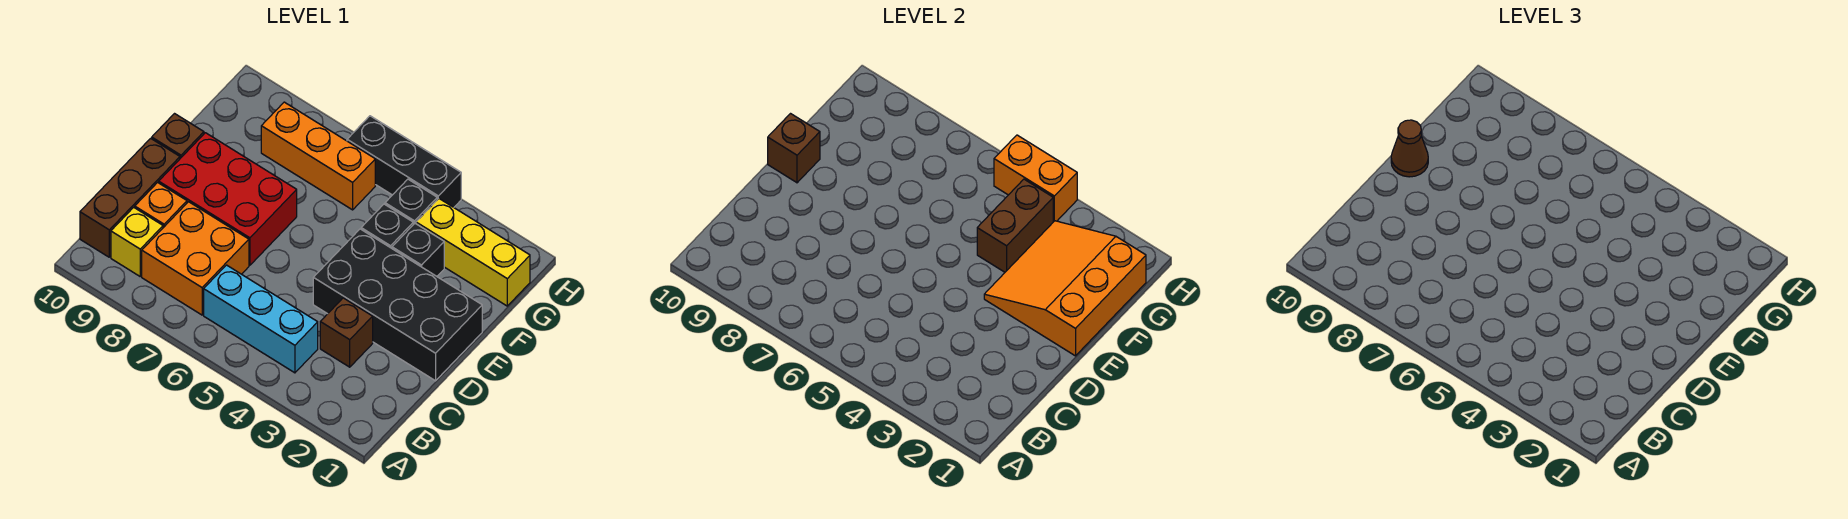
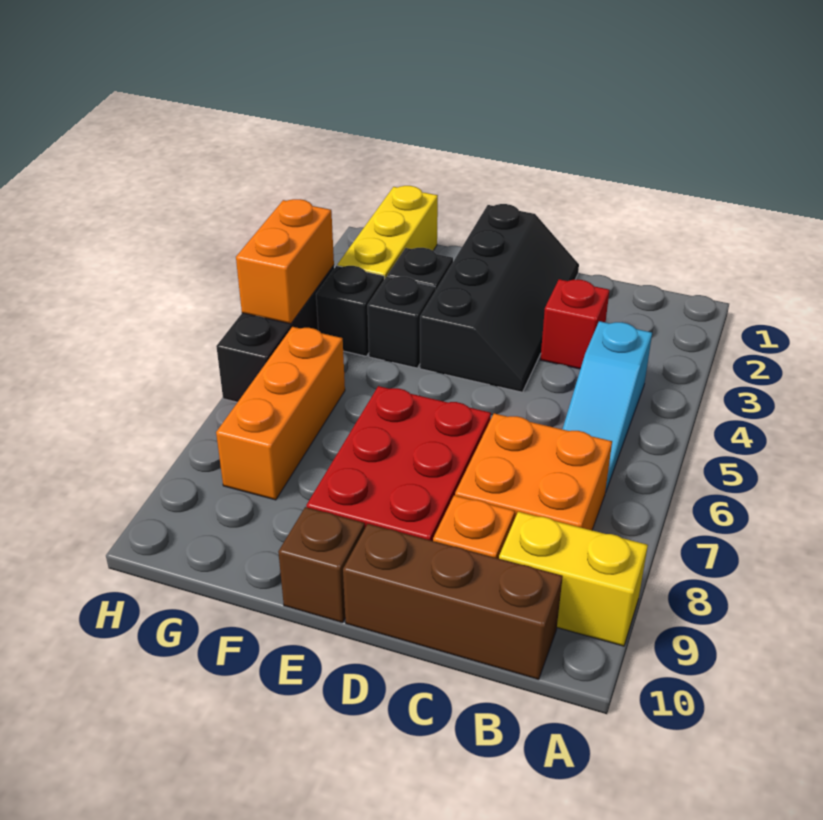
cyan 1x3 brick [204,265,318,373] -> cyan 1x3 slope [563,321,652,493]
yellow 1x1 brick [111,207,163,276] -> yellow 1x2 brick [499,512,648,646]
brown 1x1 brick [320,298,373,367] -> red 1x1 brick [540,279,609,369]
black 2x4 brick [313,229,482,381] -> black 2x4 slope [420,204,579,392]
orange 3x3 slope [984,221,1146,356] -> none
brown 1x1 brick [768,114,820,183] -> none
brown 1x1 cone [1391,120,1428,177] -> none
brown 1x2 brick [977,179,1053,272] -> none

